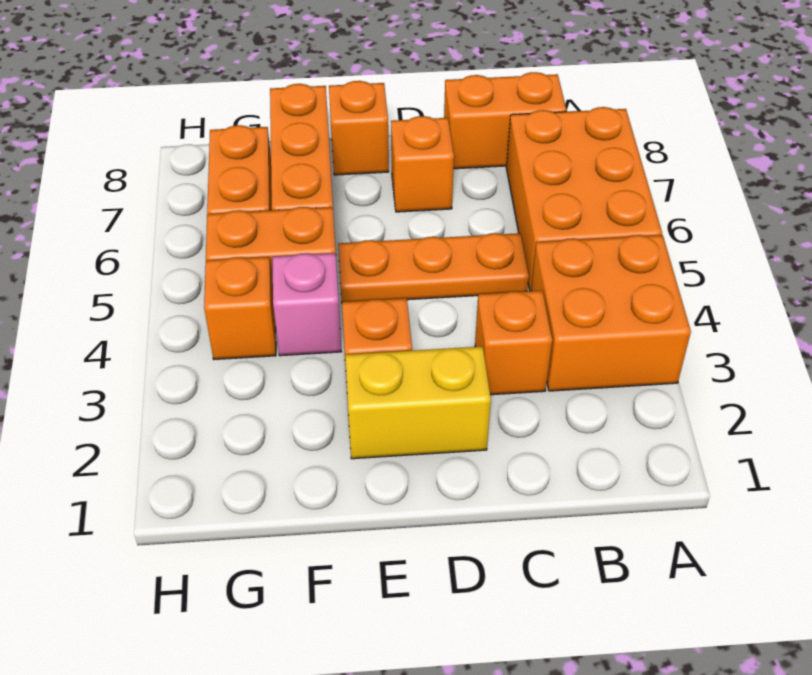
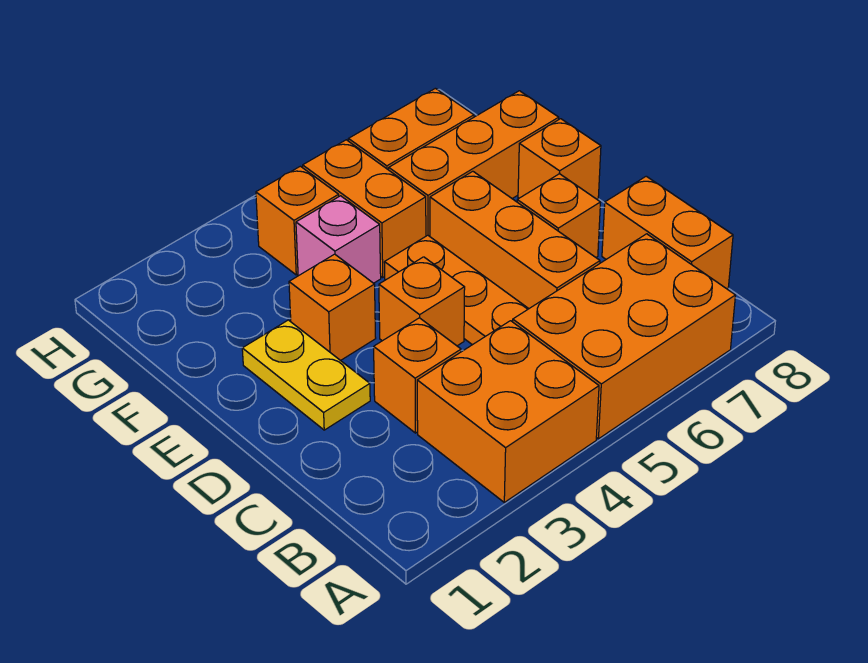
none -> orange 1x3 brick [430,171,600,308]
yellow 1x2 brick [345,346,491,459] -> yellow 1x2 plate [242,320,370,430]
none -> orange 1x1 brick [379,257,465,346]

